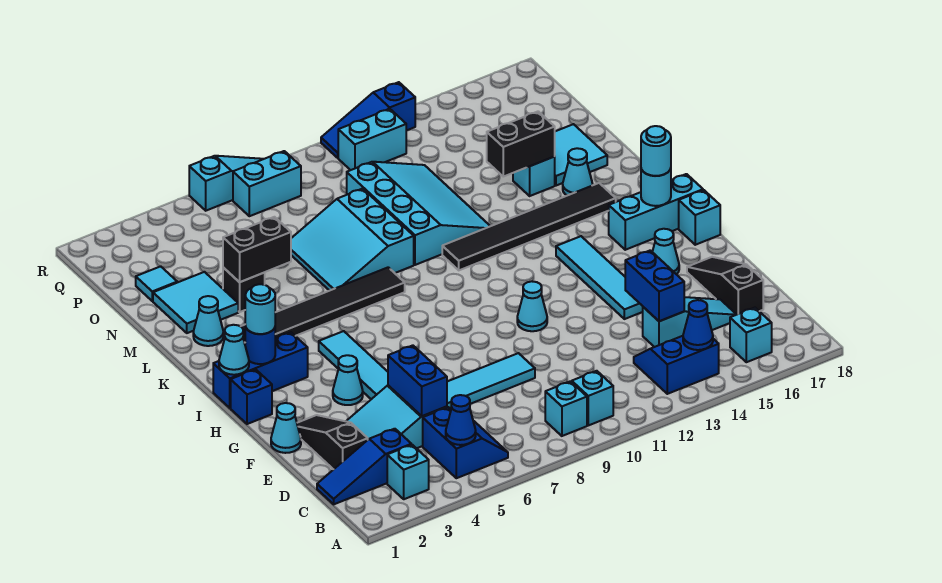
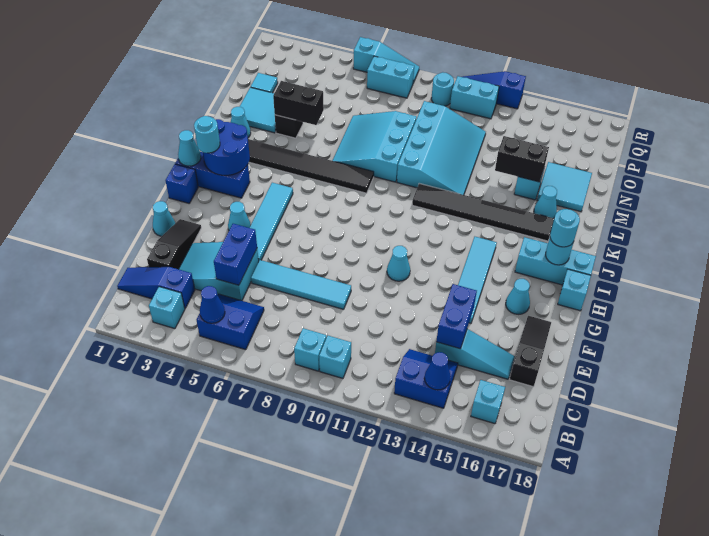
blue 2x2 slope [423,407,508,478] -> blue 2x2 slope turned to [197,294,264,350]
blue 1x1 round brick [245,326,275,364] -> blue 2x2 round brick [203,119,250,175]
none -> cyan 1x1 round brick [431,72,454,106]

